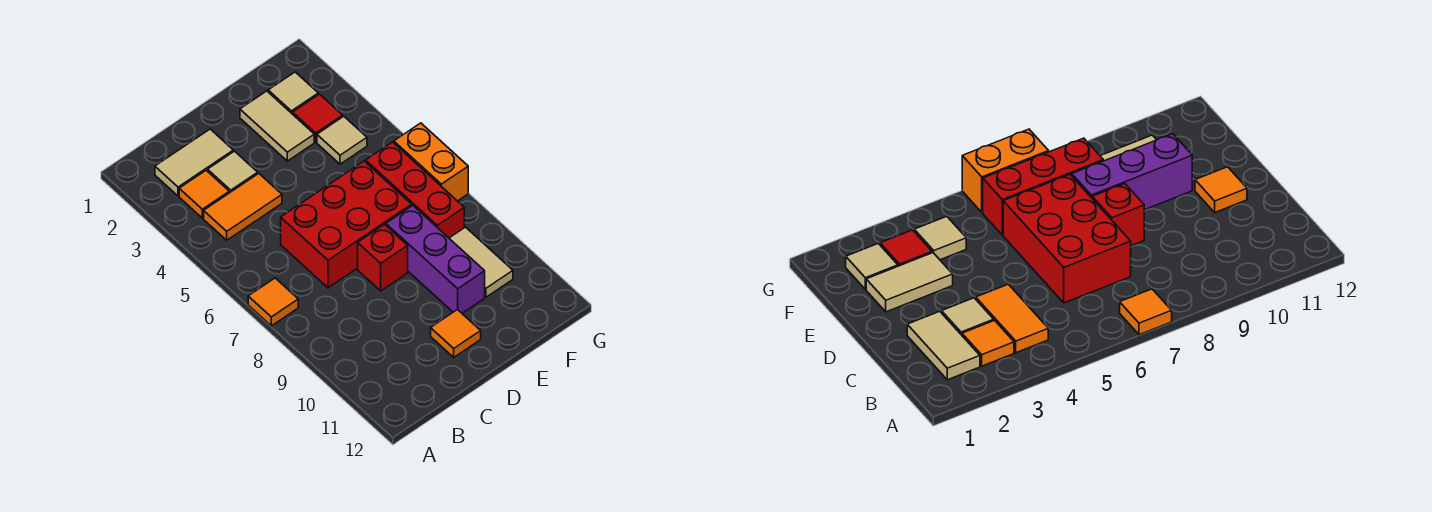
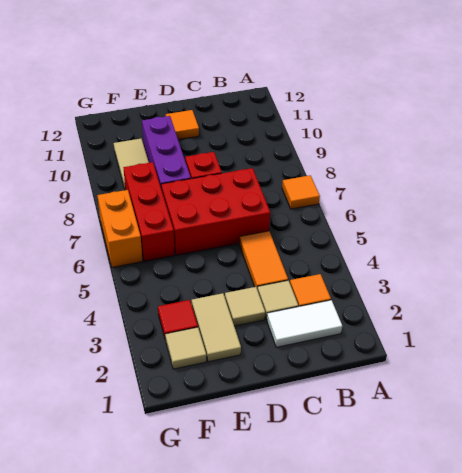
tan 1x2 tile [155,129,233,196] -> white 1x2 tile [267,300,342,347]
orange 1x2 tile [204,174,282,240] -> orange 1x2 tile turned to [239,231,288,290]
tan 1x1 tile [317,116,367,164] -> tan 1x1 tile moved to [225,287,265,326]

